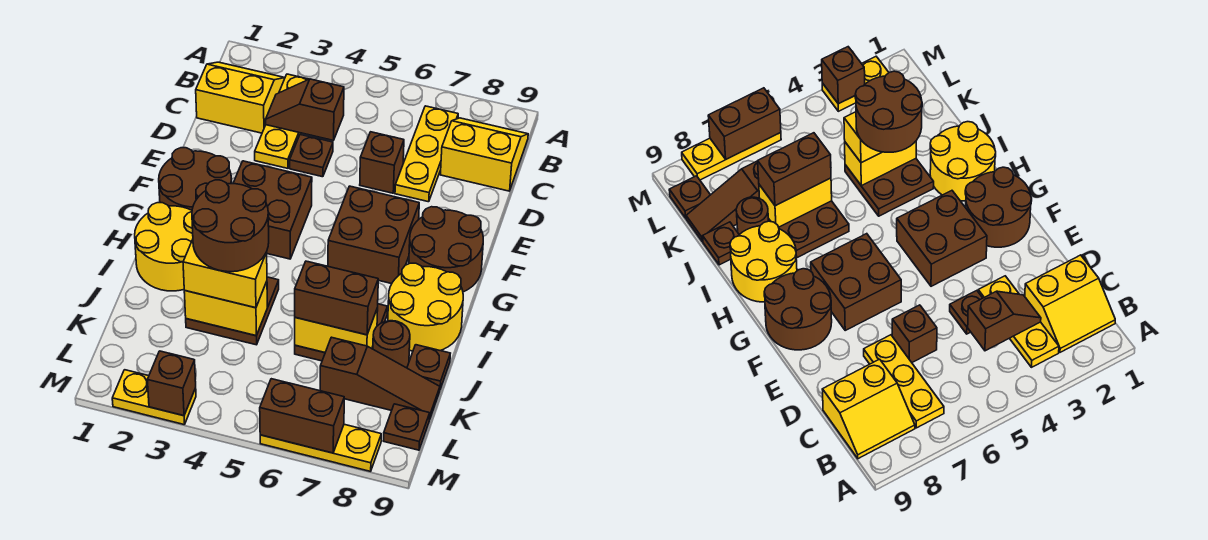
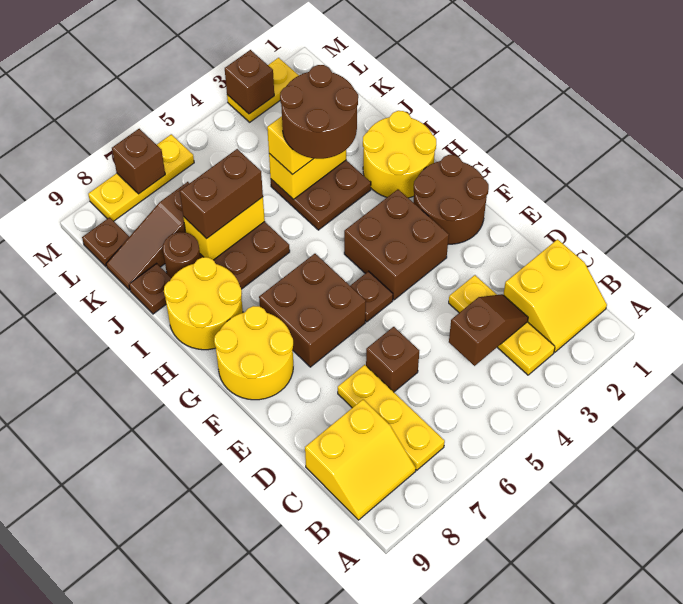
brown 1x1 plate [290,135,333,177] -> brown 1x1 plate moved to [350,271,393,322]
brown 2x2 round brick [409,207,483,292] -> yellow 2x2 round brick [214,306,293,400]
brown 1x2 brick [260,379,344,453] -> brown 1x1 brick [112,129,165,194]

